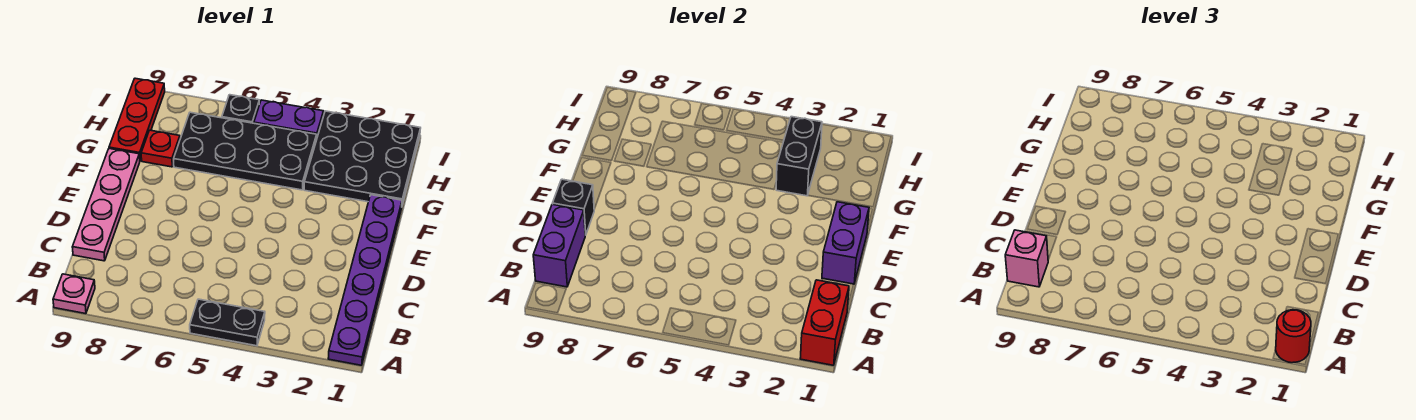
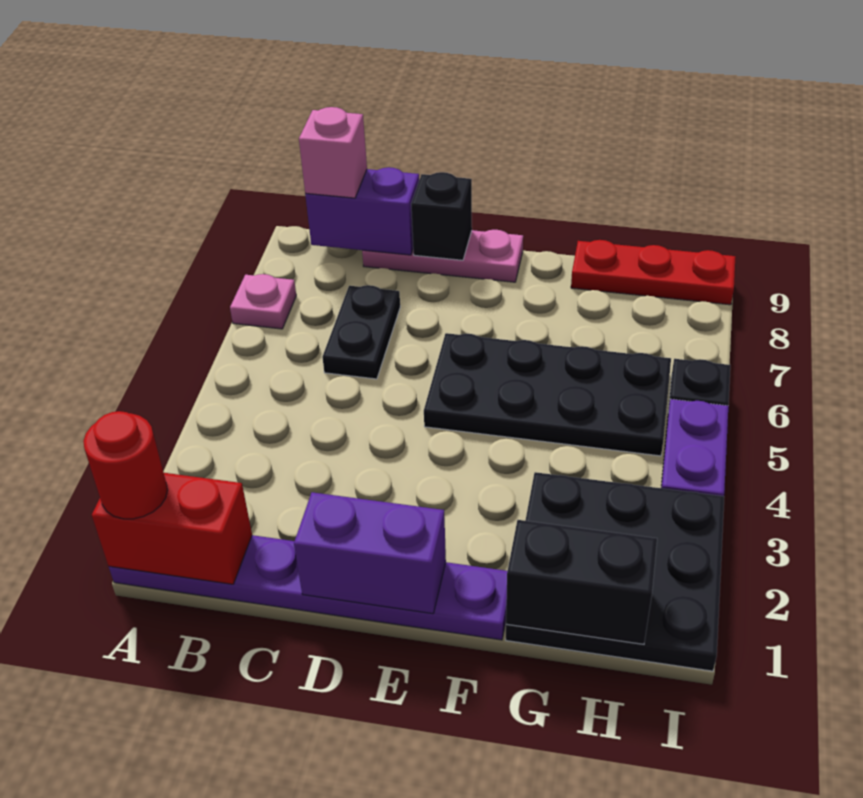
black 1x2 plate [190,299,265,346] -> black 1x2 plate moved to [322,285,400,379]
pink 1x1 plate [53,274,95,314] -> pink 1x1 plate moved to [230,274,296,329]
pink 1x4 plate [72,149,140,261] -> pink 1x3 plate [362,230,523,282]
black 1x2 brick [776,117,822,196] -> black 1x2 brick moved to [506,520,657,644]
black 2x4 plate [174,112,317,190] -> black 2x4 plate turned to [424,333,671,456]
red 1x1 plate [141,130,180,167] -> none

